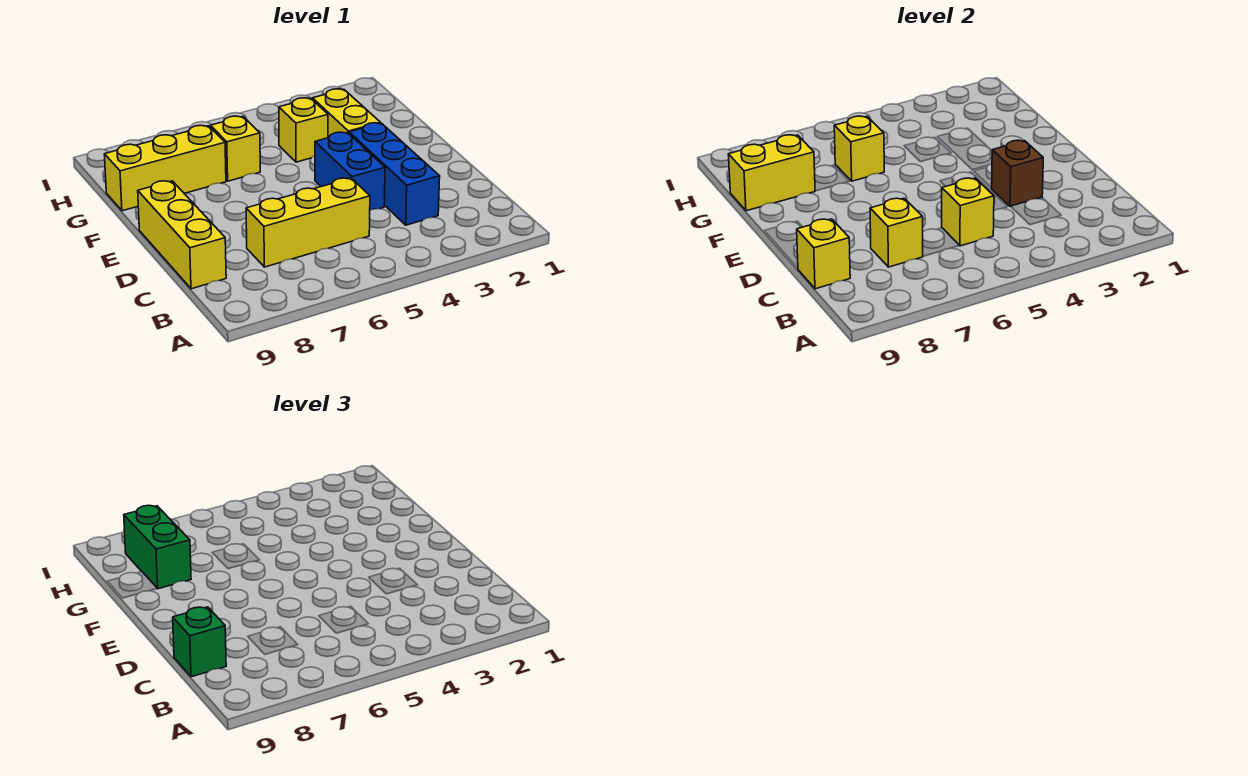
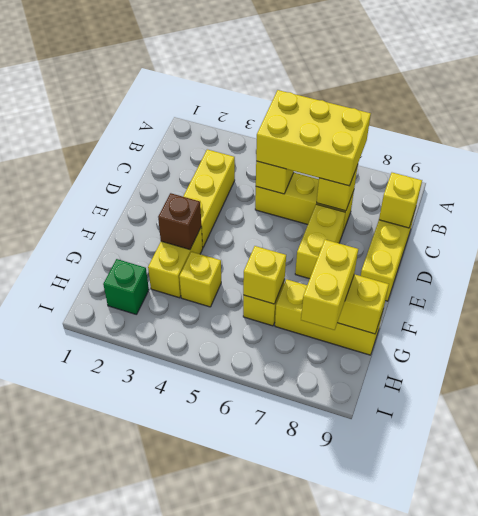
none -> yellow 2x3 brick [256,90,371,186]
blue 1x3 brick [349,123,440,225] -> yellow 1x3 brick [183,149,235,247]
green 1x1 brick [173,607,226,677] -> green 1x1 brick moved to [103,259,149,315]
brown 1x1 brick [992,140,1043,207] -> brown 1x1 brick moved to [158,193,201,249]
blue 1x2 brick [315,132,385,210] -> none
none -> yellow 1x2 brick [295,204,345,279]
green 1x2 brick [124,505,191,589] -> yellow 1x2 brick [301,240,358,330]

